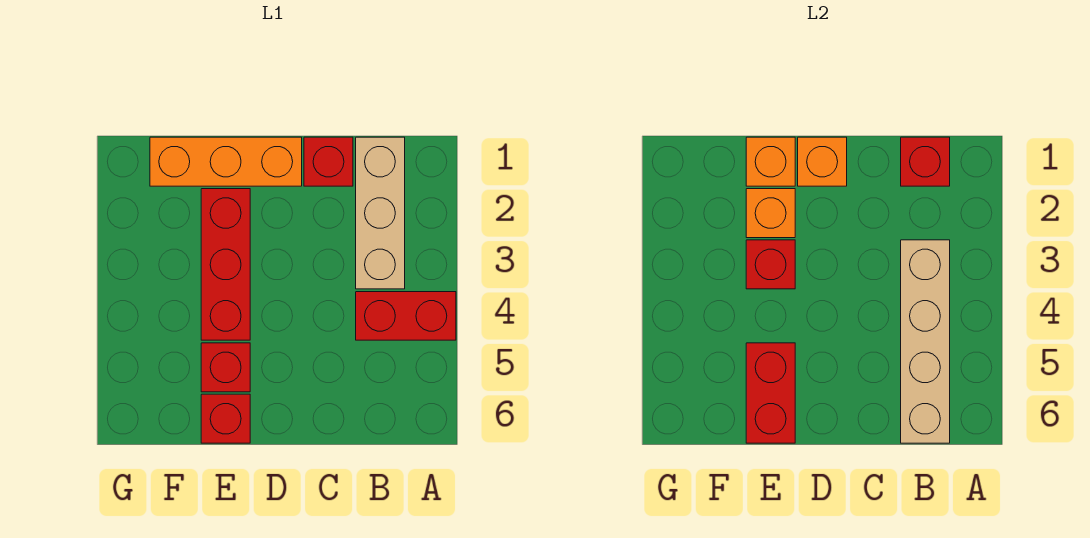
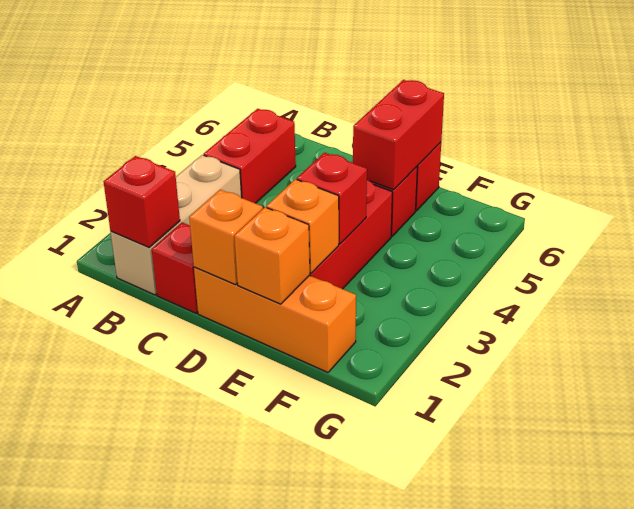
red 1x2 brick [356,292,456,340] -> red 1x2 brick turned to [204,109,296,203]
tan 1x4 brick [901,240,950,443] -> none

